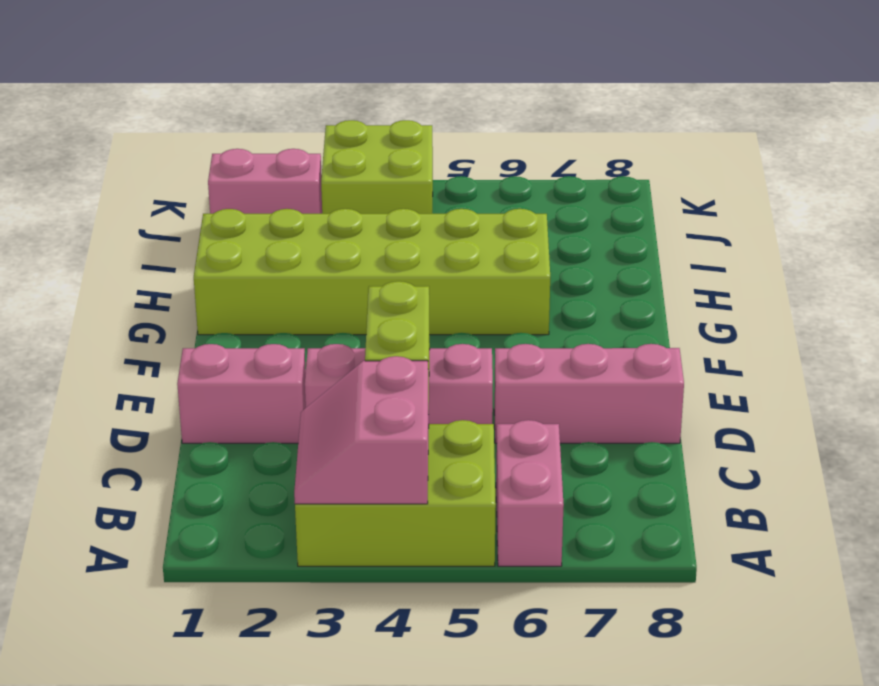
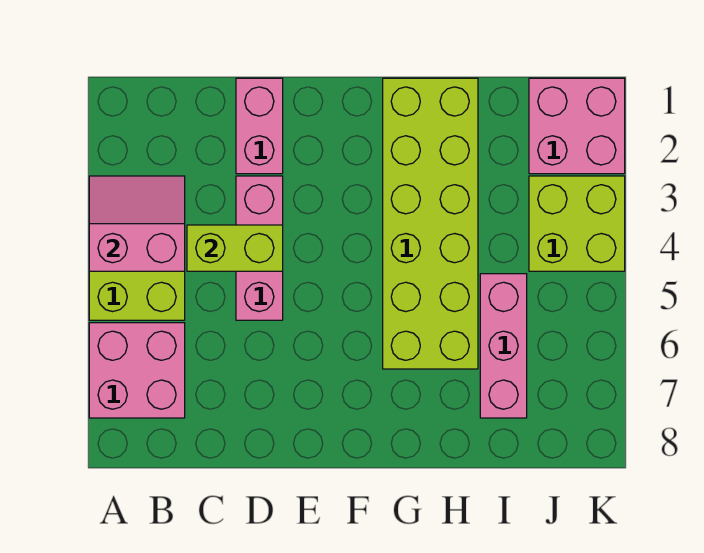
pink 1x2 brick [496,420,564,566] -> pink 2x2 brick [89,323,185,418]
pink 1x3 brick [494,344,684,443] -> pink 1x3 brick moved to [480,274,527,418]
pink 1x2 brick [208,149,322,214] -> pink 2x2 brick [529,78,625,174]

